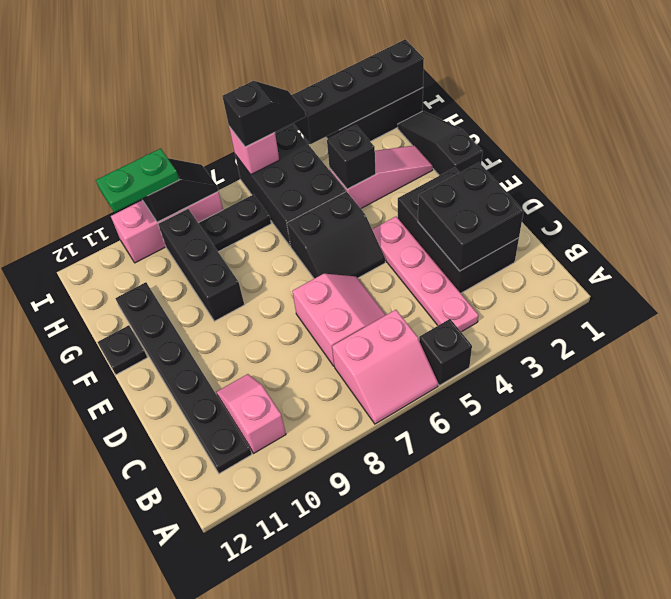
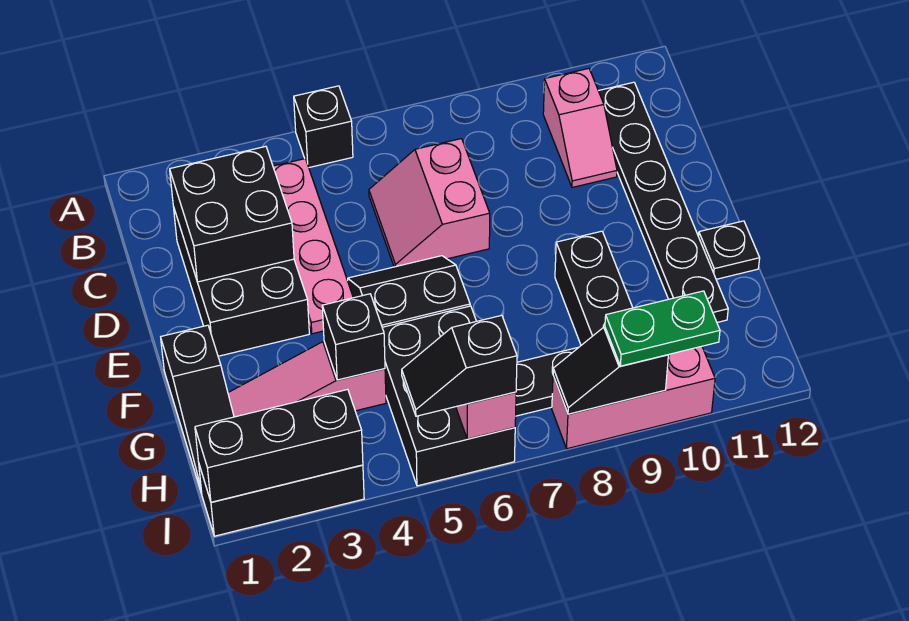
pink 2x2 slope [332,310,438,424] -> none
black 1x4 brick [292,39,424,144] -> black 1x3 brick [195,389,363,502]

